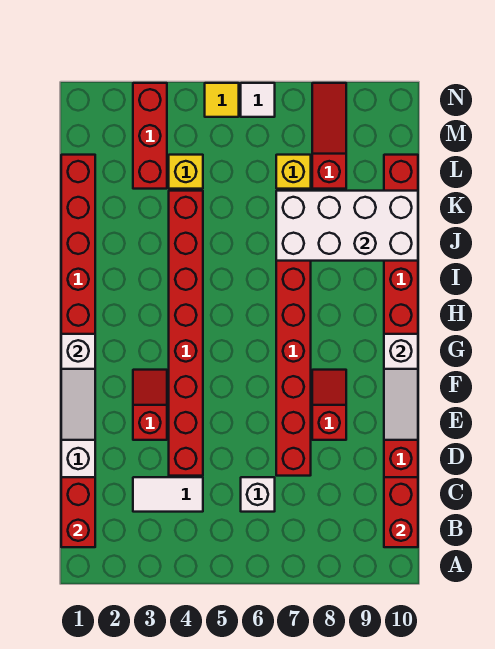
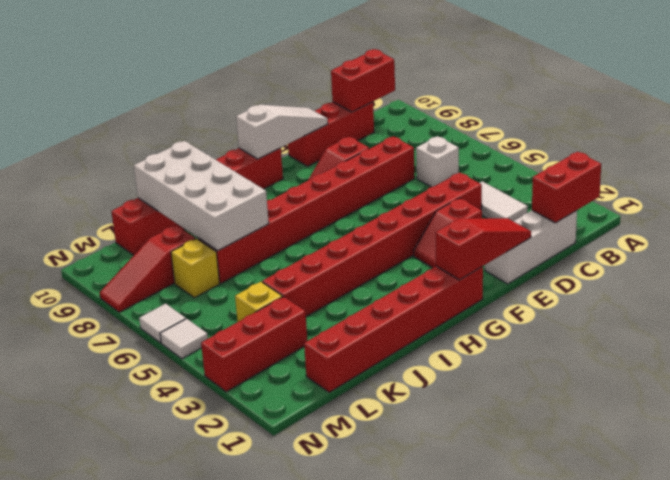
white 1x3 slope [61,334,95,440] -> red 1x3 slope [435,218,531,280]
yellow 1x1 tile [205,83,239,117] -> white 1x1 tile [160,319,208,359]

